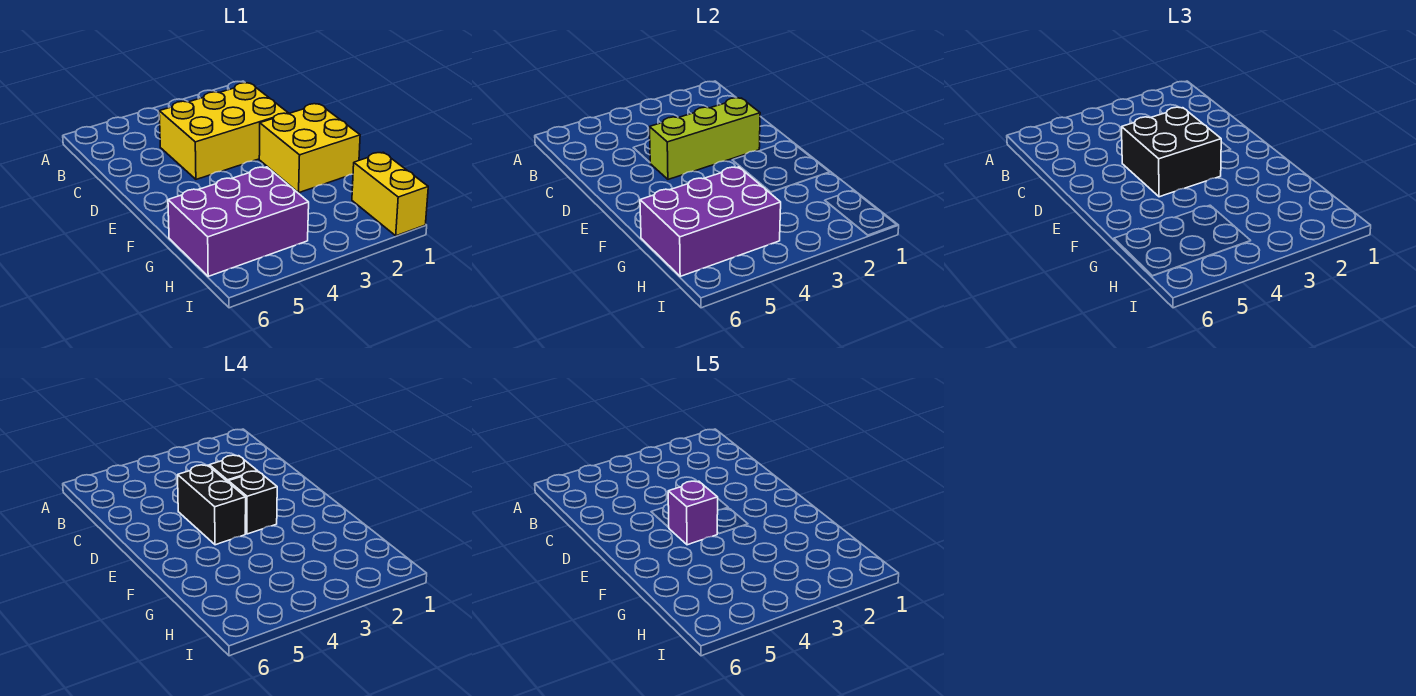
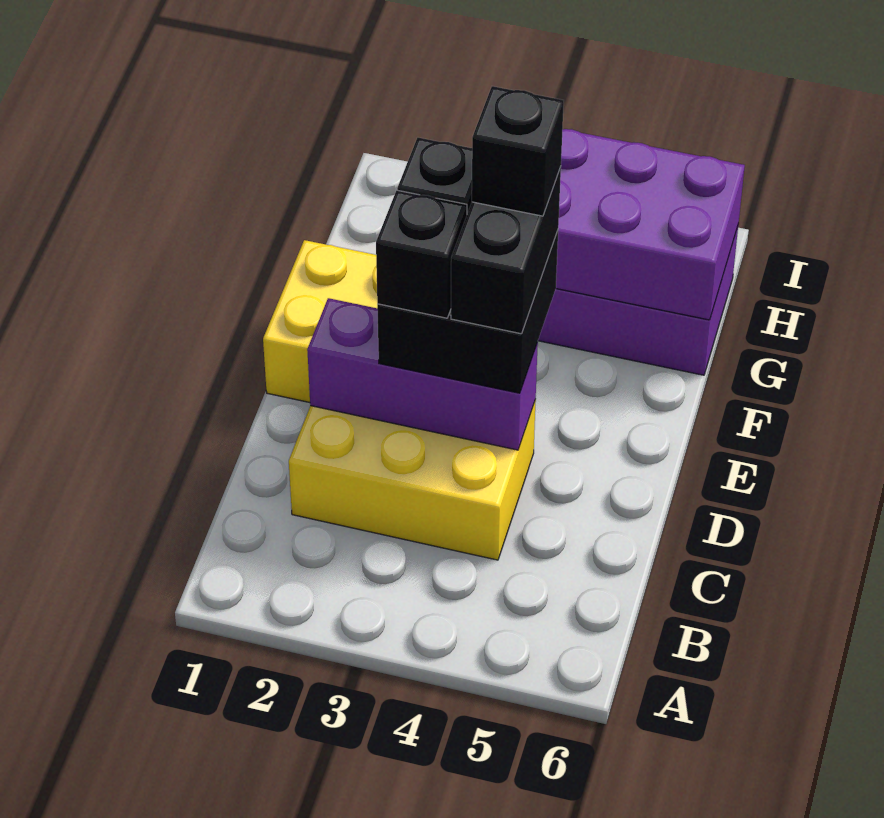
lime 1x3 brick [650,98,760,179] -> purple 1x3 brick [307,298,538,450]
purple 1x1 brick [668,481,718,545] -> black 1x1 brick [472,86,564,216]
yellow 1x2 brick [352,152,428,236] -> none

